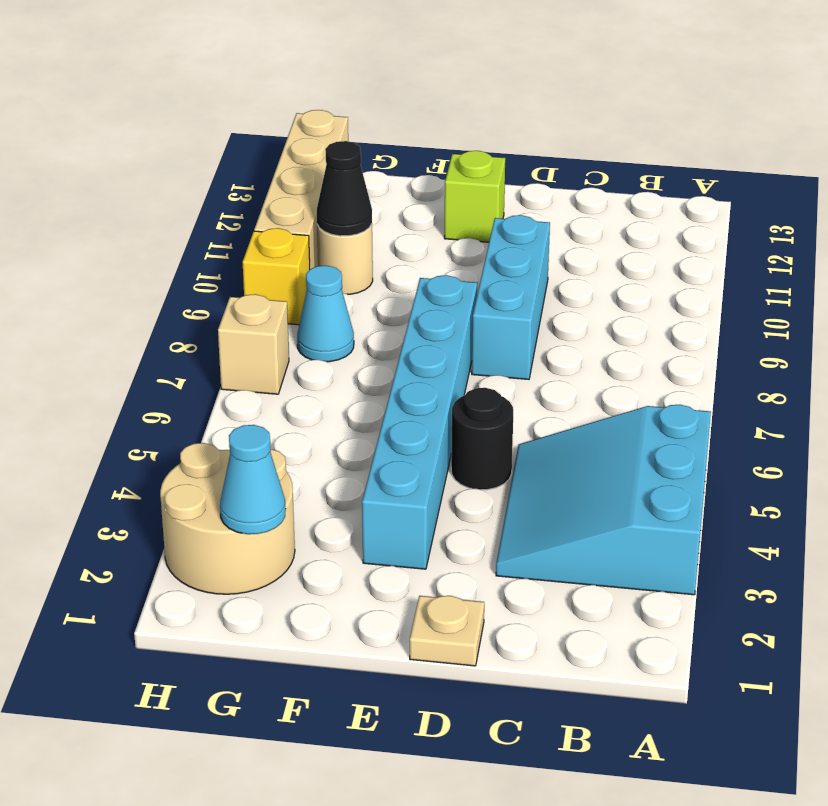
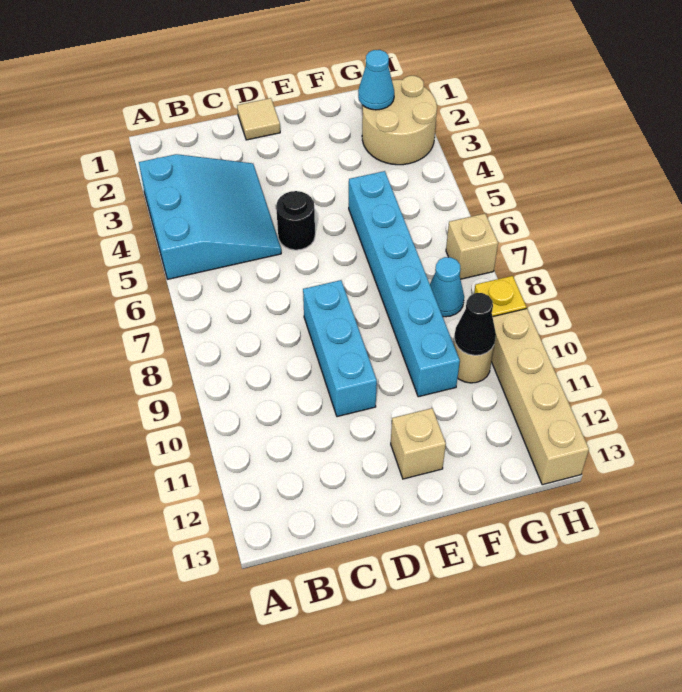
tan 1x1 plate [410,596,484,666] -> tan 1x1 tile [237,98,280,140]
cyan 1x6 brick [362,275,477,569] -> cyan 1x6 brick moved to [349,171,460,397]
lime 1x1 brick [444,151,505,242] -> tan 1x1 brick [391,408,446,479]

